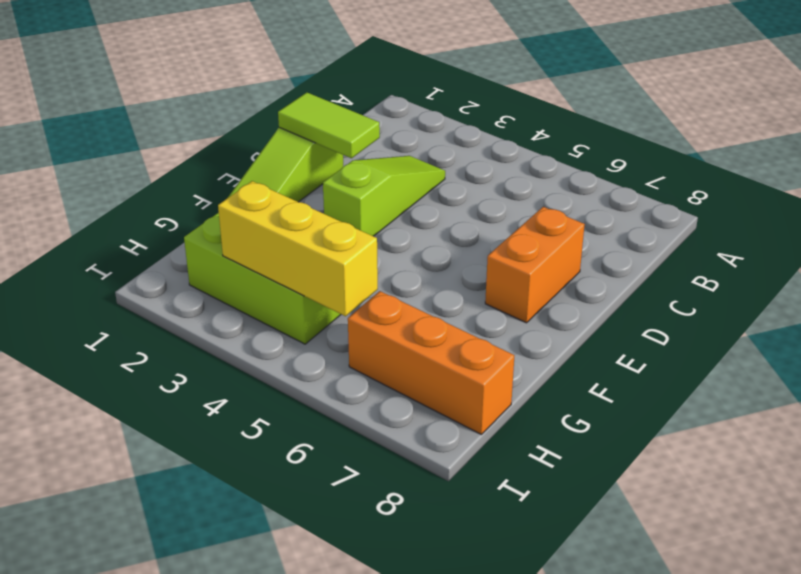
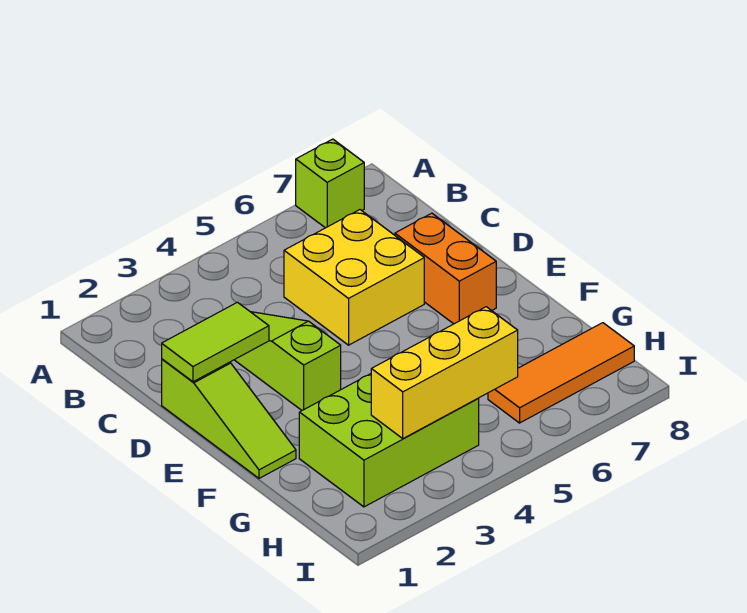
none -> lime 1x1 brick [296,139,364,228]
none -> yellow 2x2 brick [284,210,424,345]
orange 1x3 brick [348,291,514,434] -> orange 1x3 tile [488,323,634,423]

